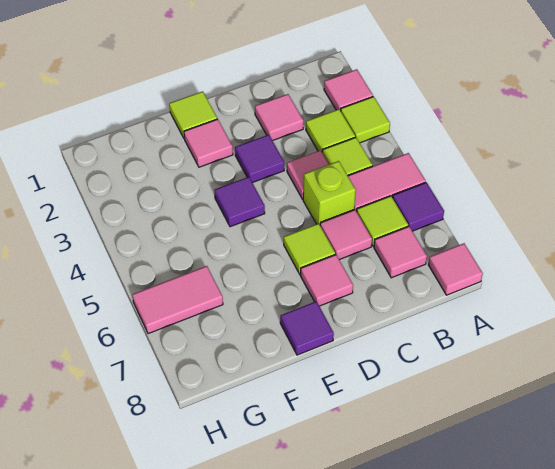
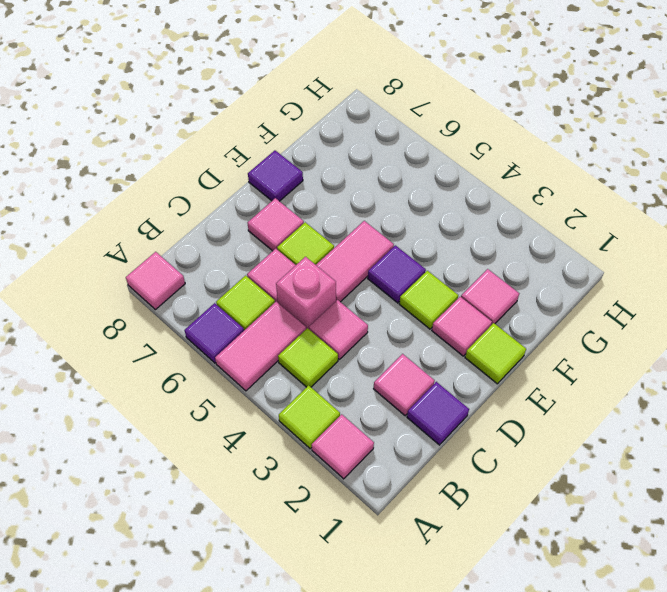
lime 1x1 tile [306,109,355,151] -> lime 1x1 tile moved to [399,271,458,329]
pink 1x1 tile [374,226,427,278] -> pink 1x1 tile moved to [461,269,519,325]
lime 1x1 brick [303,161,356,224] -> pink 1x1 brick [276,257,336,329]
purple 1x1 tile [235,135,284,183] -> purple 1x1 tile moved to [407,382,469,445]
pink 1x2 tile [132,266,223,334] -> pink 1x2 tile moved to [316,221,394,302]

